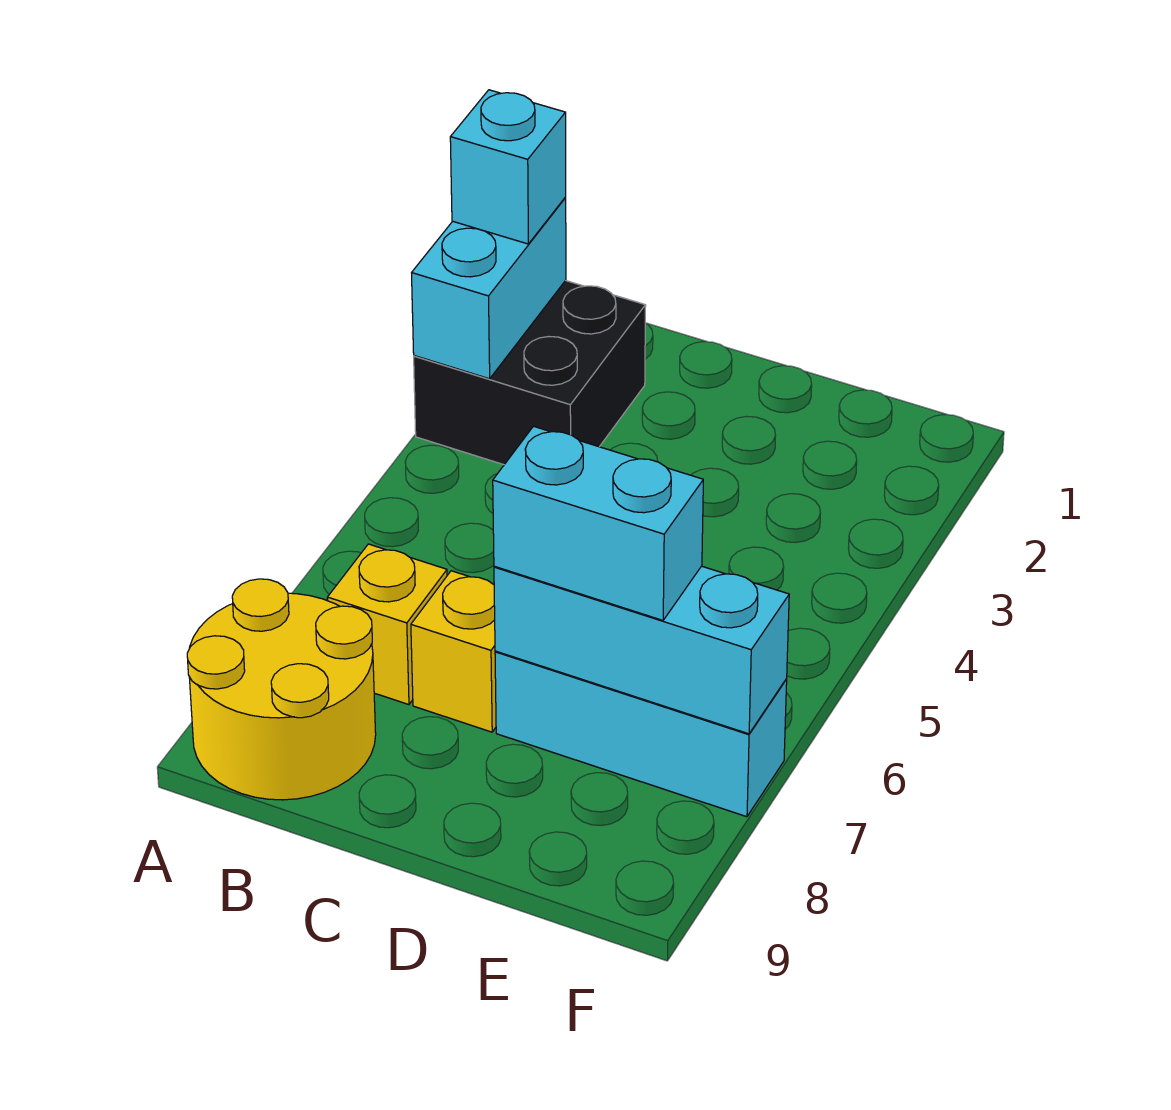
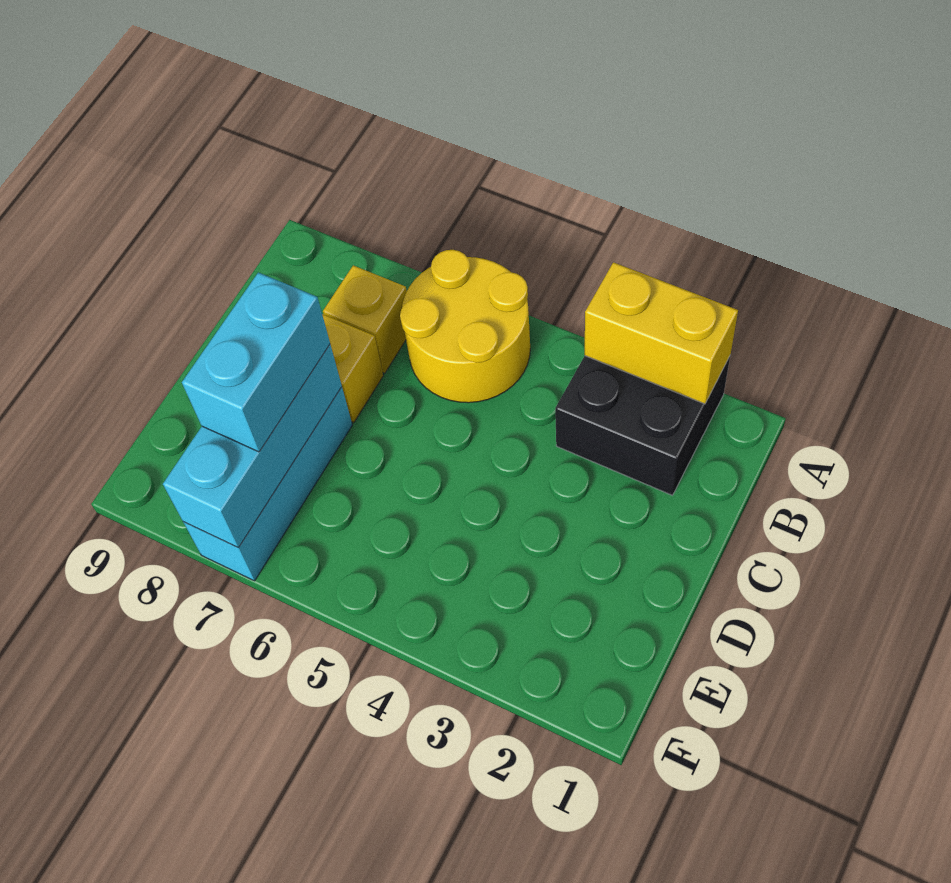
cyan 1x2 brick [412,198,566,379] -> yellow 1x2 brick [585,262,738,404]
cyan 1x1 brick [450,90,566,244] -> none
yellow 2x2 round brick [187,579,376,800] -> yellow 2x2 round brick moved to [400,250,530,403]

